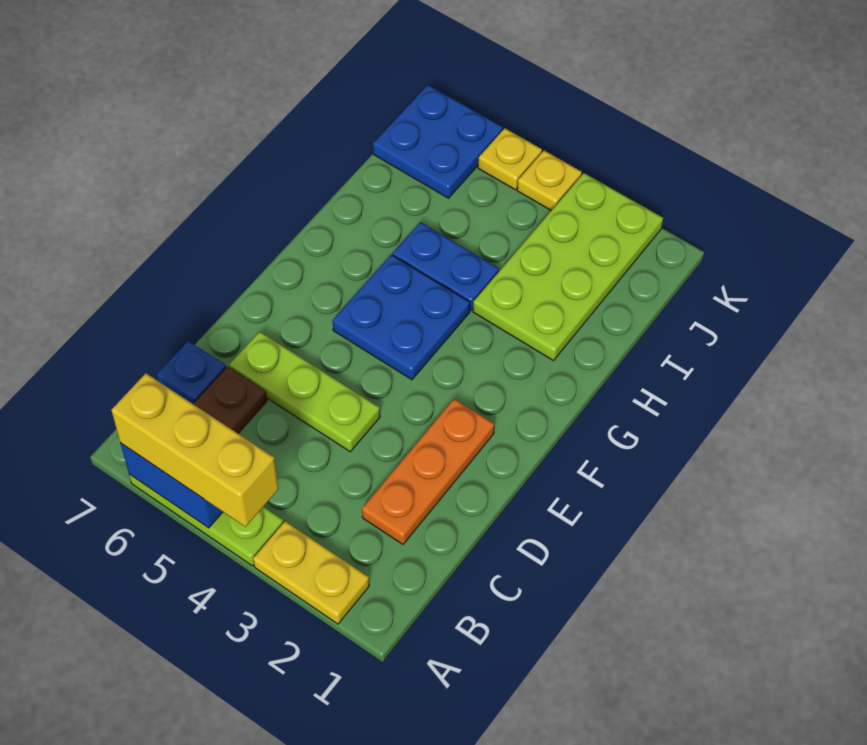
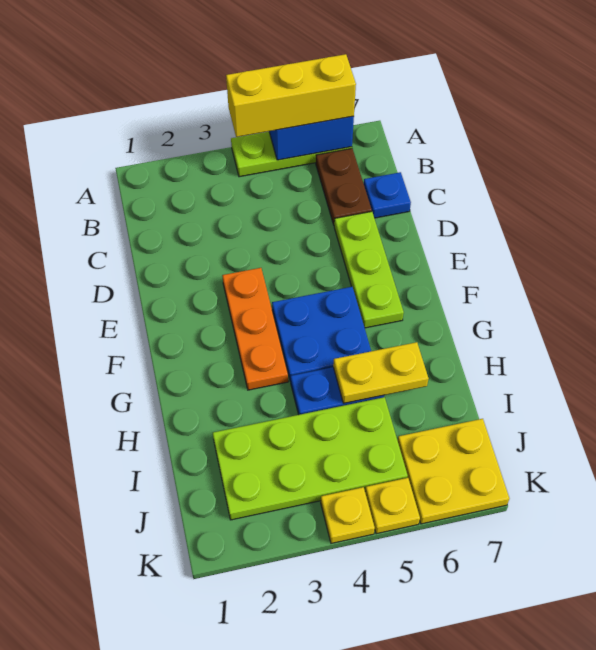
yellow 1x2 plate [253,521,369,624] -> yellow 1x2 plate moved to [333,342,429,403]
orange 1x3 plate [362,399,494,544] -> orange 1x3 plate moved to [222,268,288,390]
lime 1x3 plate [229,332,380,452] -> lime 1x3 plate turned to [334,212,404,328]
lime 2x4 plate [473,173,663,361] -> lime 2x4 plate turned to [213,397,408,520]
blue 2x2 plate [373,85,503,198] -> yellow 2x2 plate [398,419,509,524]

